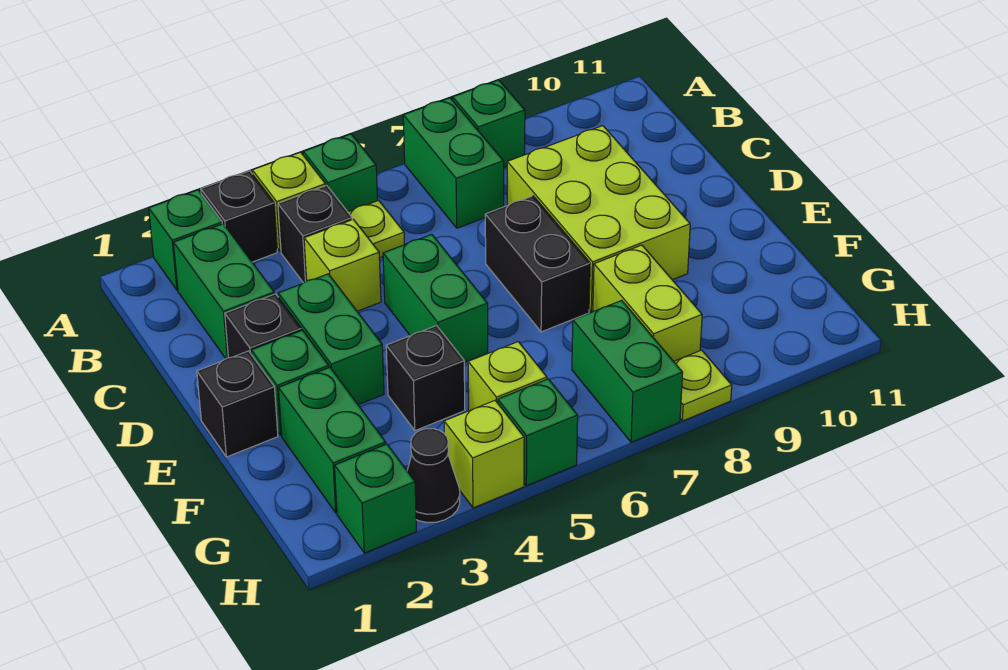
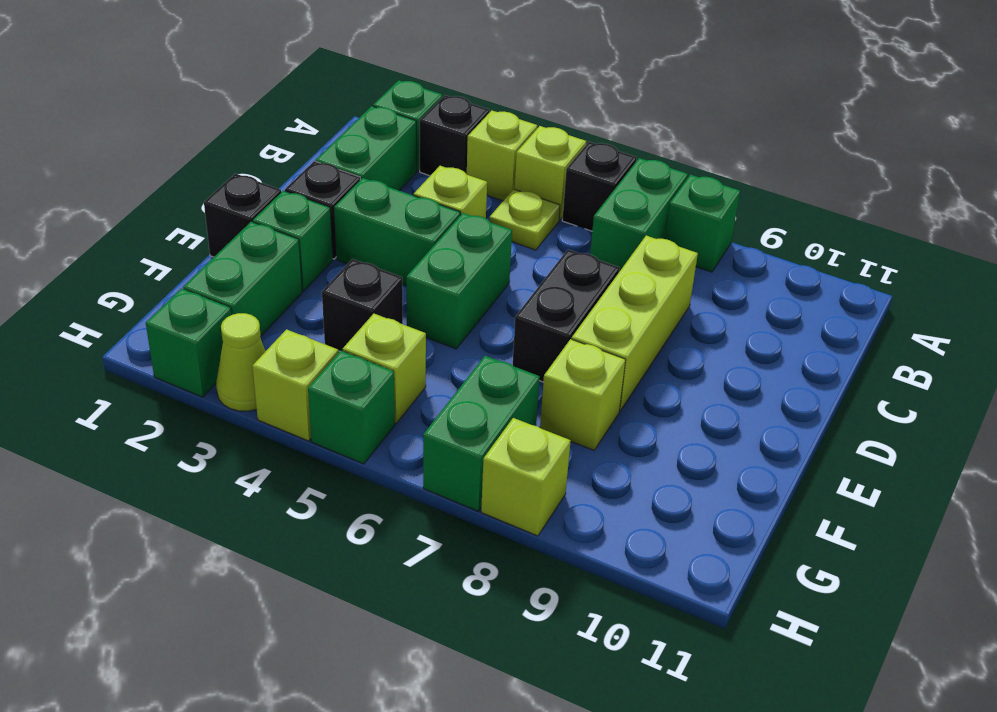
green 1x1 brick [303,134,378,212] -> lime 1x1 brick [515,126,586,220]
black 1x1 brick [278,185,352,283] -> black 1x1 brick moved to [562,142,637,231]
lime 2x3 brick [507,126,690,312] -> lime 1x3 brick [572,236,698,411]
green 1x2 brick [278,274,384,405] -> green 1x2 brick turned to [334,178,460,286]
lime 1x2 brick [593,245,702,361] -> lime 1x1 brick [540,339,626,450]
black 1x1 cone [407,429,460,523] -> lime 1x1 cone [216,313,266,411]
lime 1x1 plate [674,350,732,421] -> lime 1x1 brick [481,418,571,536]

